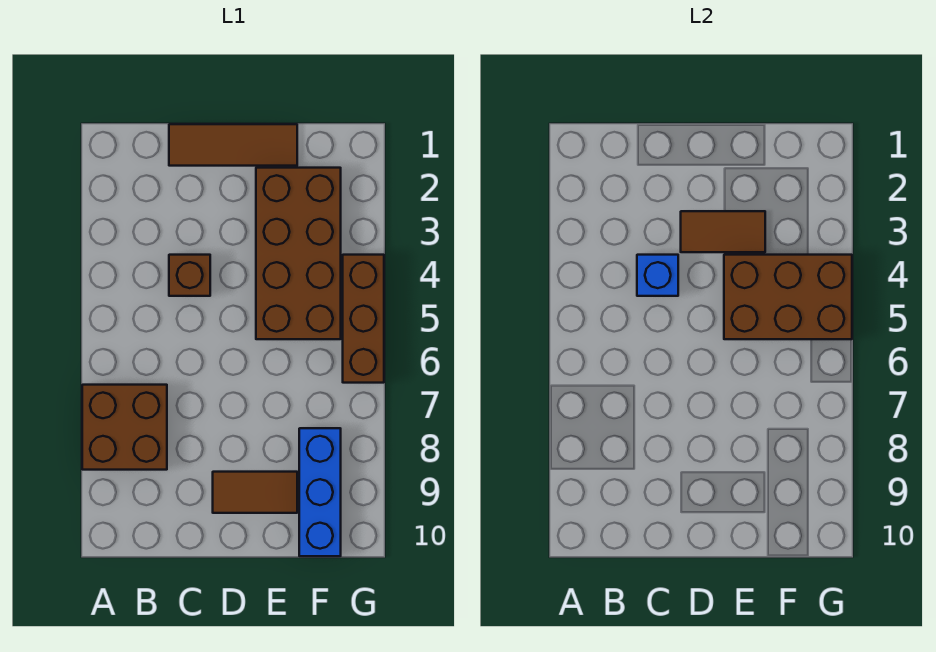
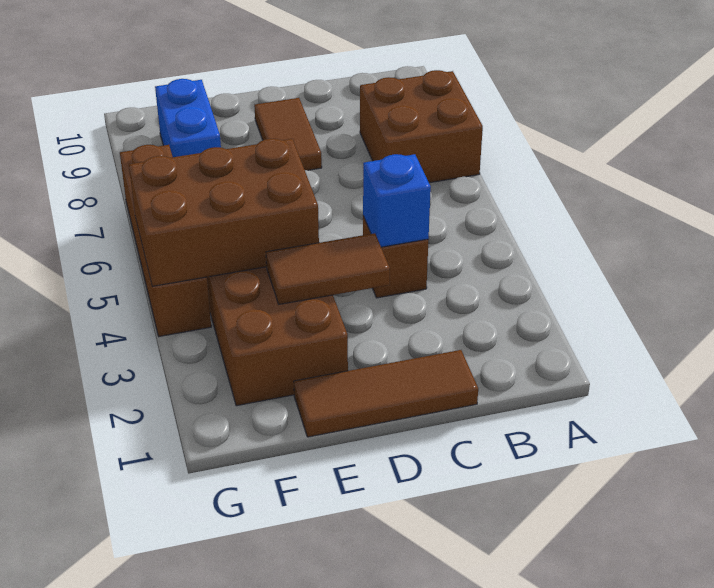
brown 1x2 tile [213,472,297,513] -> brown 1x2 tile turned to [254,98,322,170]
blue 1x3 brick [299,428,341,556] -> blue 1x2 brick [155,79,221,157]
brown 1x3 brick [343,255,384,383] -> brown 1x4 brick [120,145,211,336]

